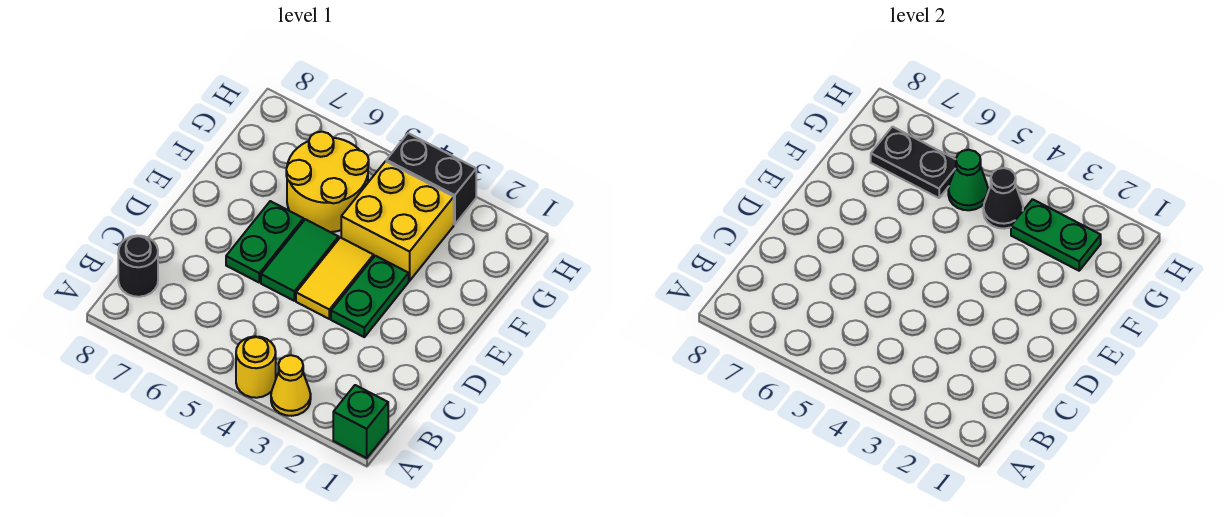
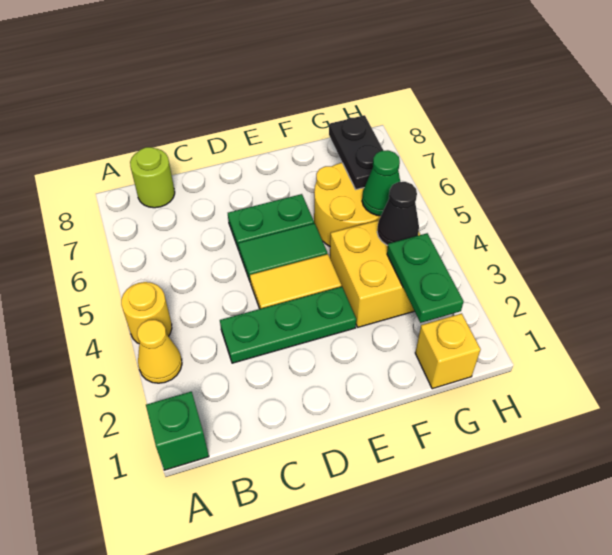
black 1x1 round brick [118,236,158,297] -> lime 1x1 round brick [130,147,175,208]
green 1x2 plate [331,256,409,337] -> green 1x3 plate [220,287,356,363]
none -> yellow 1x1 brick [415,313,481,389]
black 1x2 brick [386,133,476,225] -> none

